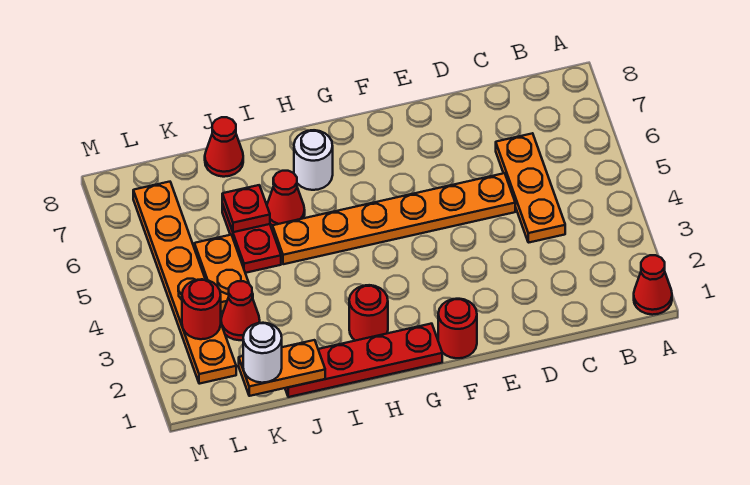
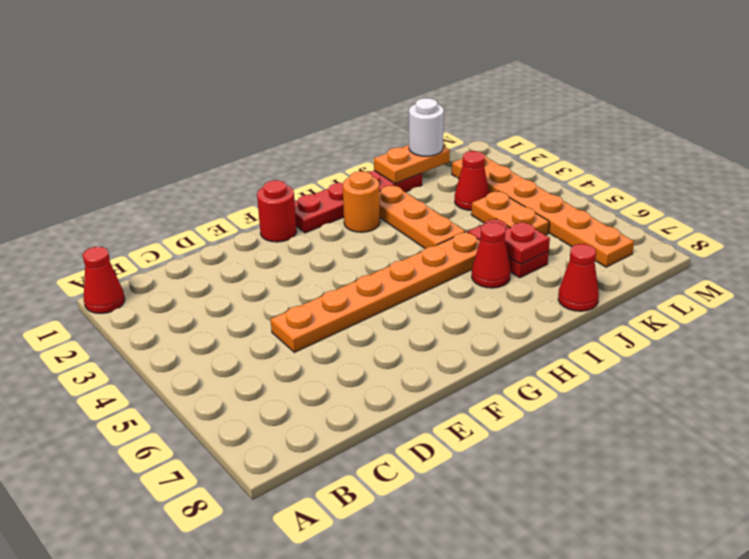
orange 1x3 plate [496,133,565,243] -> orange 1x3 plate moved to [379,186,465,248]
red 1x1 round brick [349,285,388,341] -> orange 1x1 round brick [343,171,380,232]
white 1x1 round brick [294,130,333,190] -> none
red 1x1 round brick [182,279,221,339] -> none

